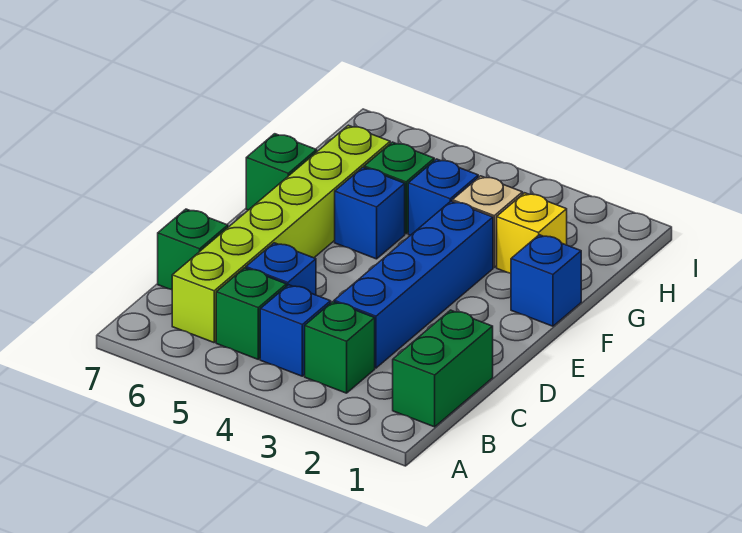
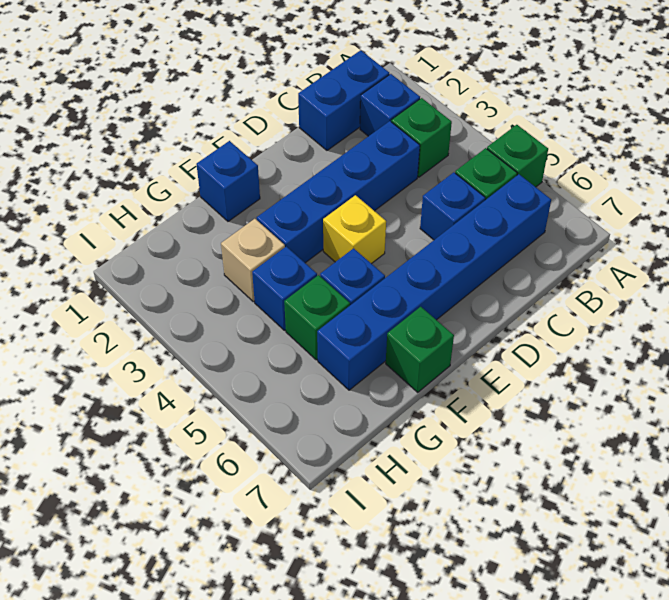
green 1x2 brick [393,310,493,427] -> blue 1x2 brick [298,50,389,150]
blue 1x1 brick [260,285,331,376] -> blue 1x1 brick moved to [360,74,420,136]
lime 1x6 brick [172,125,390,343] -> blue 1x6 brick [317,174,551,390]
green 1x1 brick [158,209,228,290] -> green 1x1 brick moved to [487,125,548,187]
yellow 1x1 brick [497,193,567,273] -> yellow 1x1 brick moved to [323,195,386,264]

